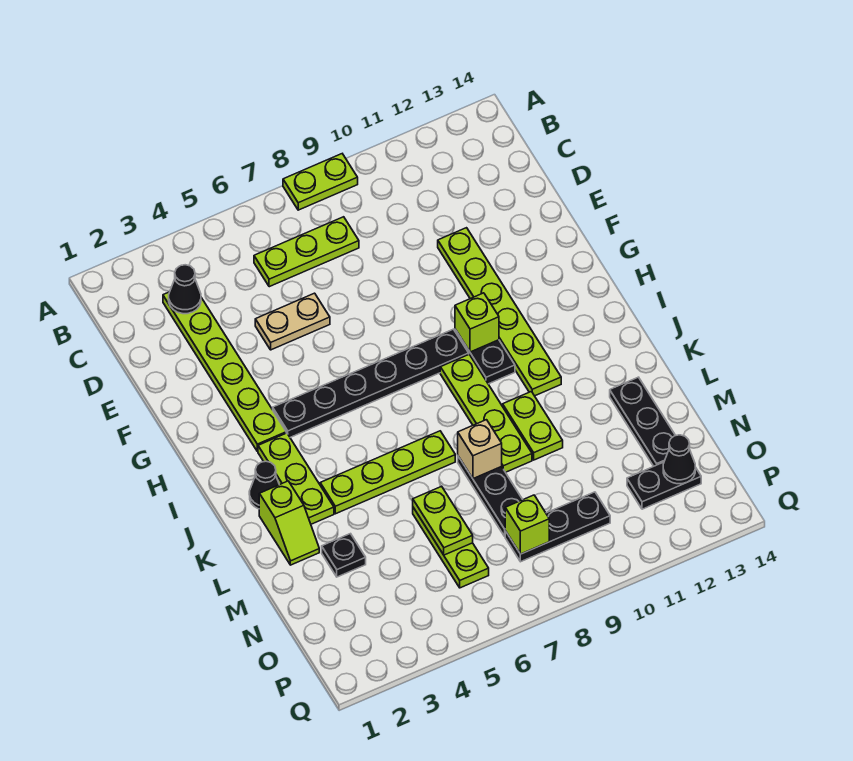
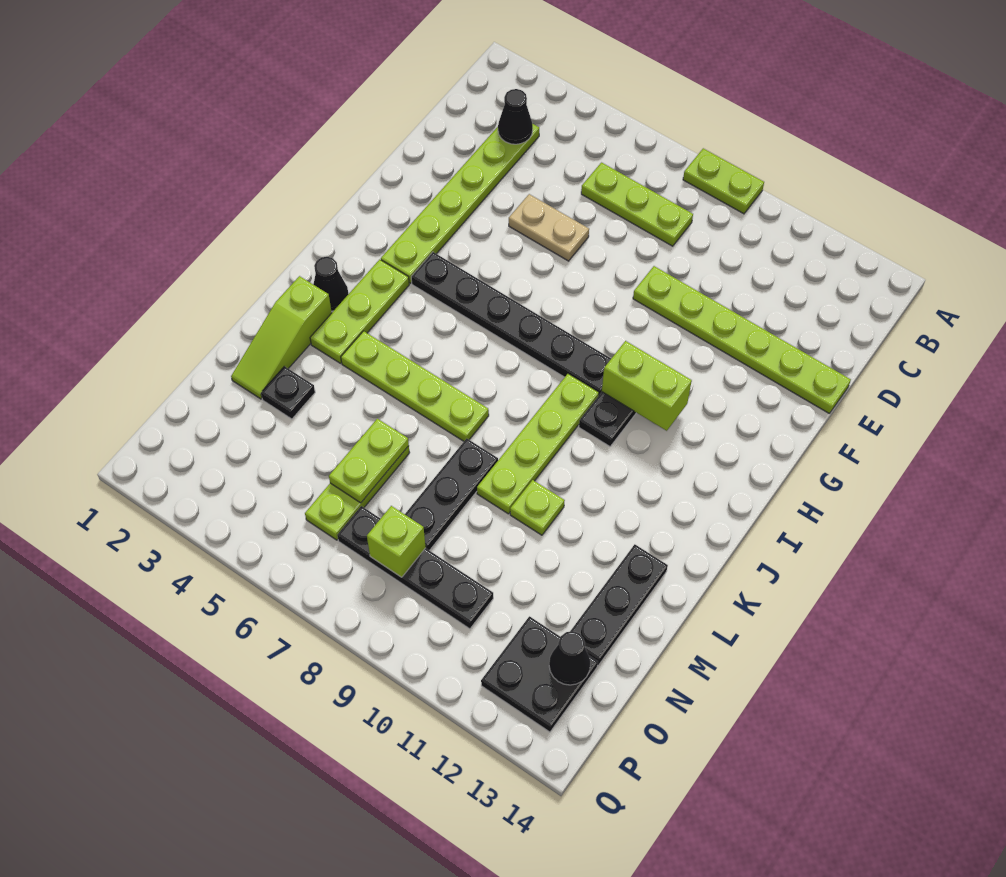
lime 1x6 plate [438,228,561,396] -> lime 1x6 plate turned to [633,266,851,414]
lime 1x1 brick [455,293,499,352] -> lime 1x2 brick [602,341,692,431]
lime 1x2 slope [259,481,319,565] -> lime 1x3 slope [231,276,332,399]
lime 1x2 plate [503,392,563,460] -> lime 1x1 plate [510,480,565,535]
tan 1x1 brick [458,420,502,479] -> none
black 1x3 plate [505,492,610,562] -> black 1x4 plate [337,506,493,629]
black 1x2 plate [627,462,701,509] -> black 2x2 plate [481,616,598,732]

